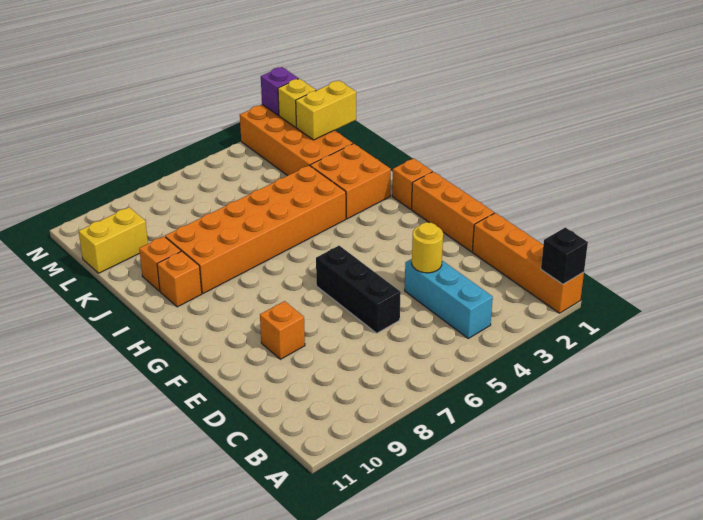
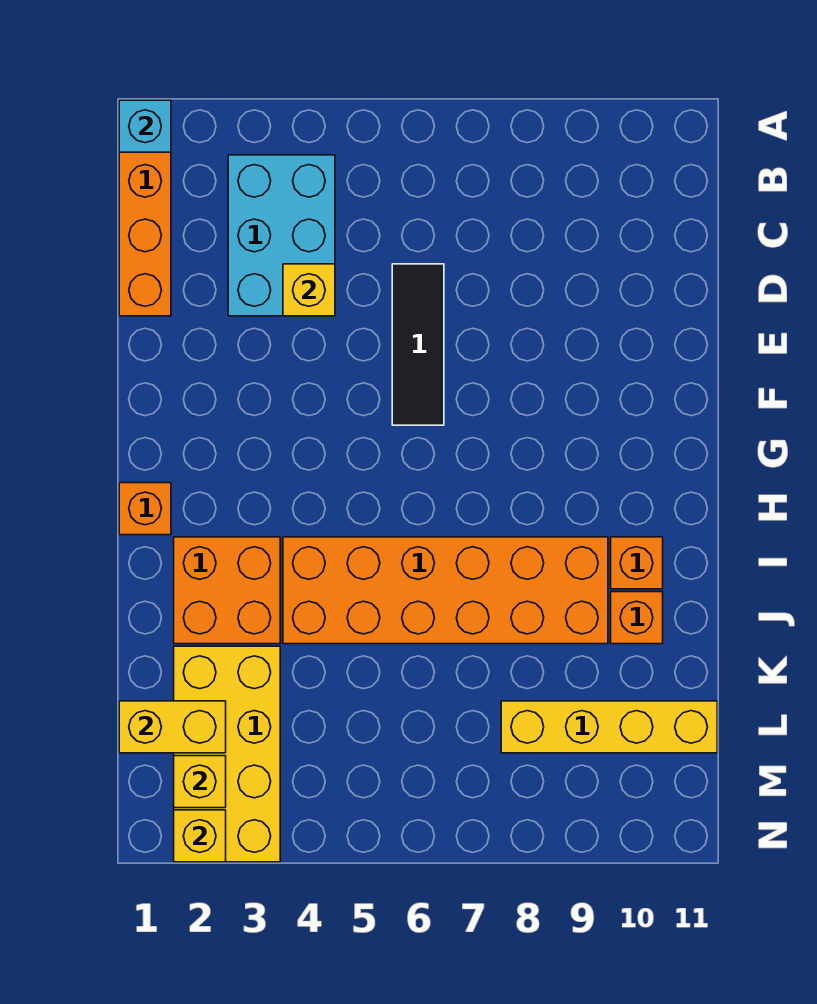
black 1x1 brick [541,227,588,284] -> cyan 1x1 brick [119,100,171,152]
cyan 1x3 brick [405,259,493,338] -> cyan 2x3 brick [228,155,335,316]
yellow 1x1 round brick [412,222,443,273] -> yellow 1x1 brick [283,264,335,316]
black 1x3 brick [316,246,401,333] -> black 1x3 tile [392,264,444,425]
orange 1x3 brick [412,172,494,252] -> none
orange 1x1 brick [260,301,305,359] -> none
orange 2x4 brick [240,105,353,176] -> yellow 2x4 brick [174,646,280,862]
yellow 1x2 brick [79,207,148,273] -> yellow 1x4 brick [501,701,717,753]
purple 1x1 brick [261,67,298,115] -> yellow 1x1 brick [174,810,226,862]

